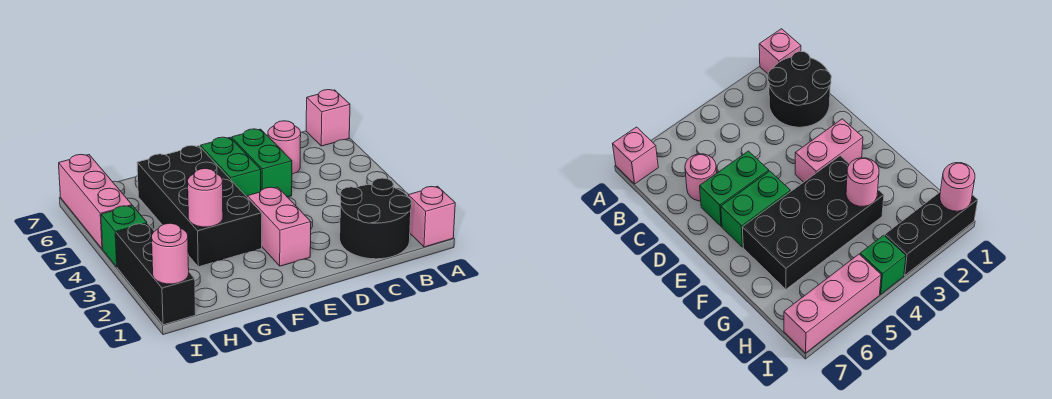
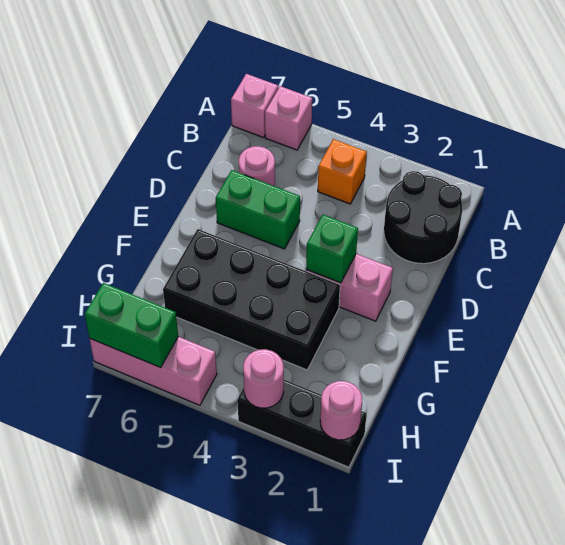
pink 1x1 brick [408,186,455,247] -> pink 1x1 brick moved to [265,86,312,150]
none -> orange 1x1 brick [318,139,367,204]
green 1x2 brick [200,137,261,197] -> green 1x2 brick moved to [85,283,178,367]
pink 1x1 round brick [188,168,223,227] -> pink 1x1 round brick moved to [243,349,284,408]
green 1x1 brick [101,206,147,267] -> green 1x1 brick moved to [306,215,358,283]

